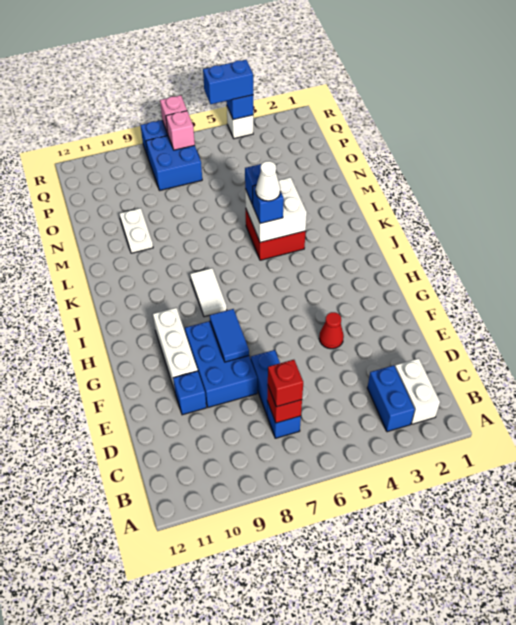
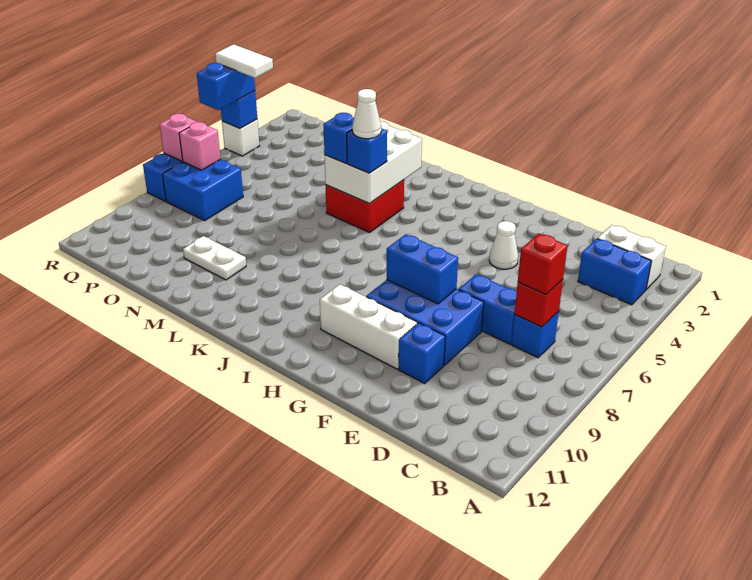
red 1x1 cone [319,312,344,349] -> white 1x1 cone [489,221,518,269]
blue 1x2 tile [210,309,249,362] -> blue 1x2 brick [387,234,458,304]
white 1x2 tile [190,268,227,317] -> white 1x2 tile moved to [215,44,273,78]
white 2x2 brick [245,177,307,242] -> white 2x3 brick [325,121,422,204]

